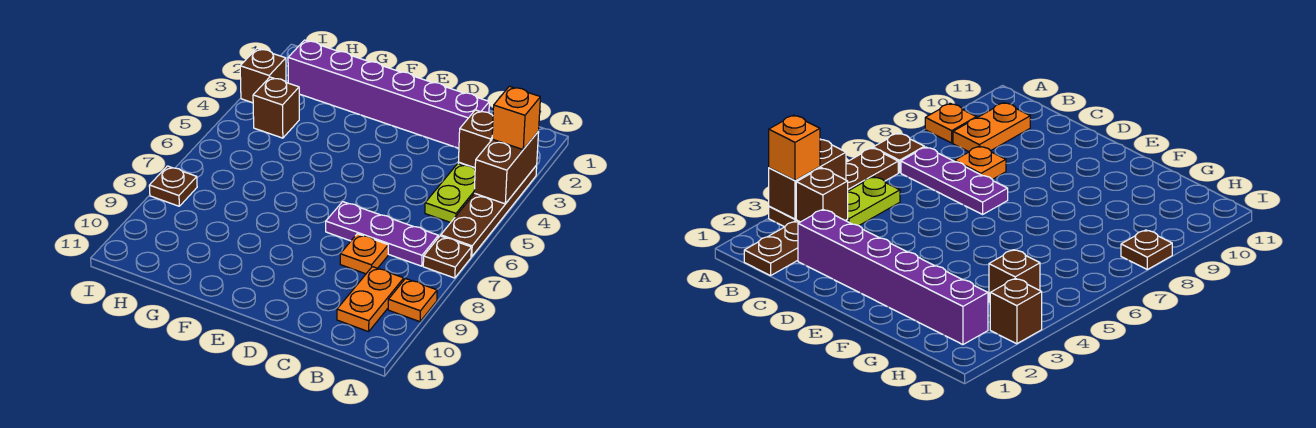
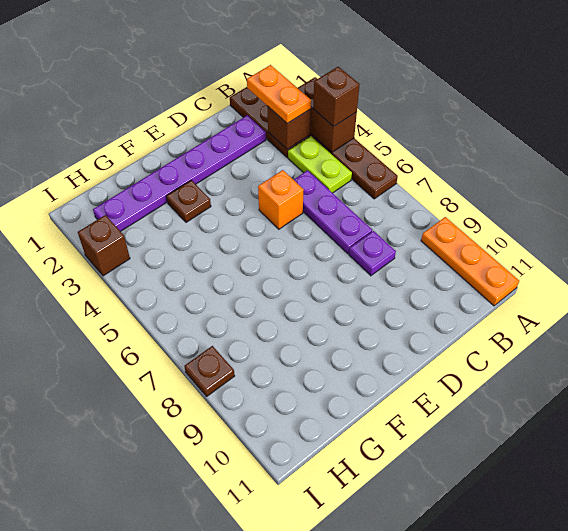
orange 1x1 brick [492,86,540,149] -> orange 1x1 brick moved to [258,170,304,229]
brown 1x1 plate [423,236,471,278] -> brown 1x1 plate moved to [166,180,211,222]
orange 1x1 plate [388,279,437,322] -> orange 1x3 plate [421,217,519,306]
purple 1x3 plate [326,202,438,266] -> purple 1x3 plate turned to [294,171,372,254]
orange 1x2 plate [337,267,404,332] -> orange 1x2 plate moved to [247,65,311,123]
purple 1x6 brick [288,40,489,148] -> purple 1x6 plate [93,115,266,231]
orange 1x1 plate [340,234,388,274] -> purple 1x1 plate [349,231,396,276]
brown 1x1 brick [253,77,299,138] -> brown 1x1 brick moved to [313,67,360,127]

